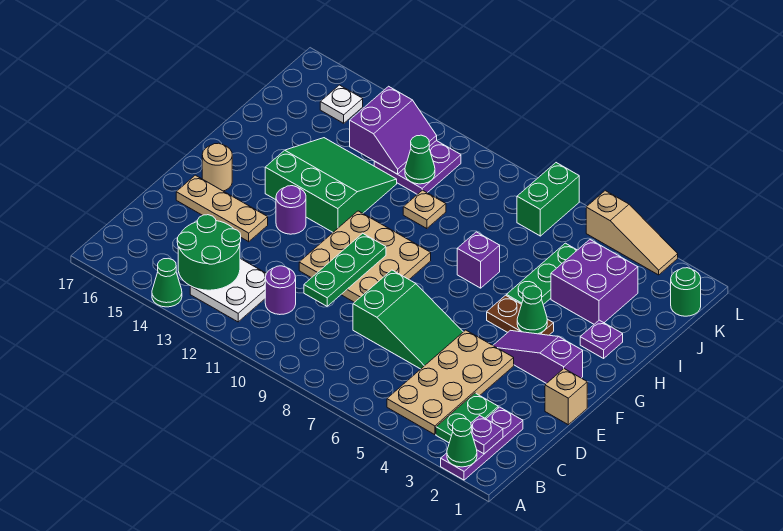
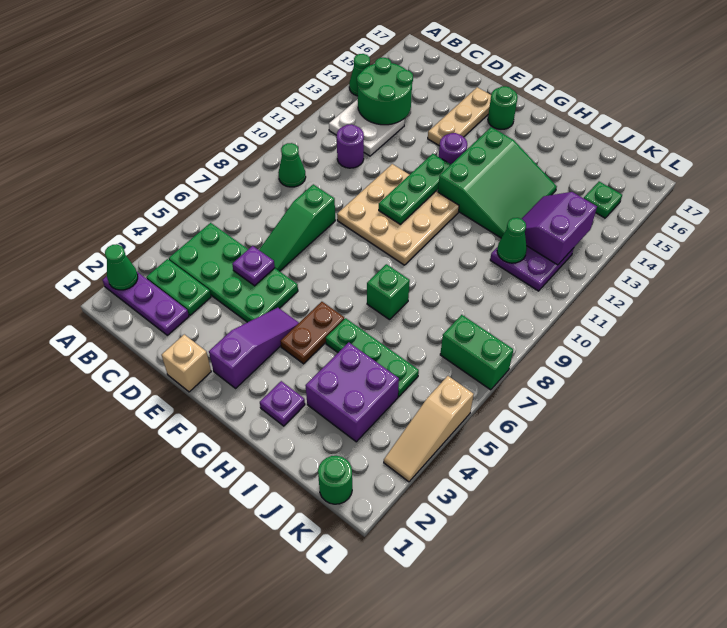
purple 1x1 plate [471,415,503,454] -> purple 1x1 plate moved to [232,246,275,286]
tan 2x4 plate [387,330,514,435] -> green 2x4 plate [169,223,298,322]
green 2x3 slope [353,270,463,369] -> green 1x3 slope [259,184,335,271]
green 1x3 plate [304,233,386,306] -> green 1x3 plate turned to [379,154,451,224]
tan 1x1 round brick [202,143,232,191] -> green 1x1 round brick [488,86,518,129]
green 1x1 cone [517,286,547,334] -> green 1x1 cone moved to [278,143,306,187]
purple 1x1 brick [457,232,500,288] -> green 1x1 brick [367,264,410,320]
tan 1x1 plate [403,190,446,229] -> none
purple 2x2 slope [350,86,437,174] -> purple 2x2 slope turned to [522,192,597,265]
white 1x1 plate [320,85,363,123] -> green 1x1 plate [584,182,622,218]

